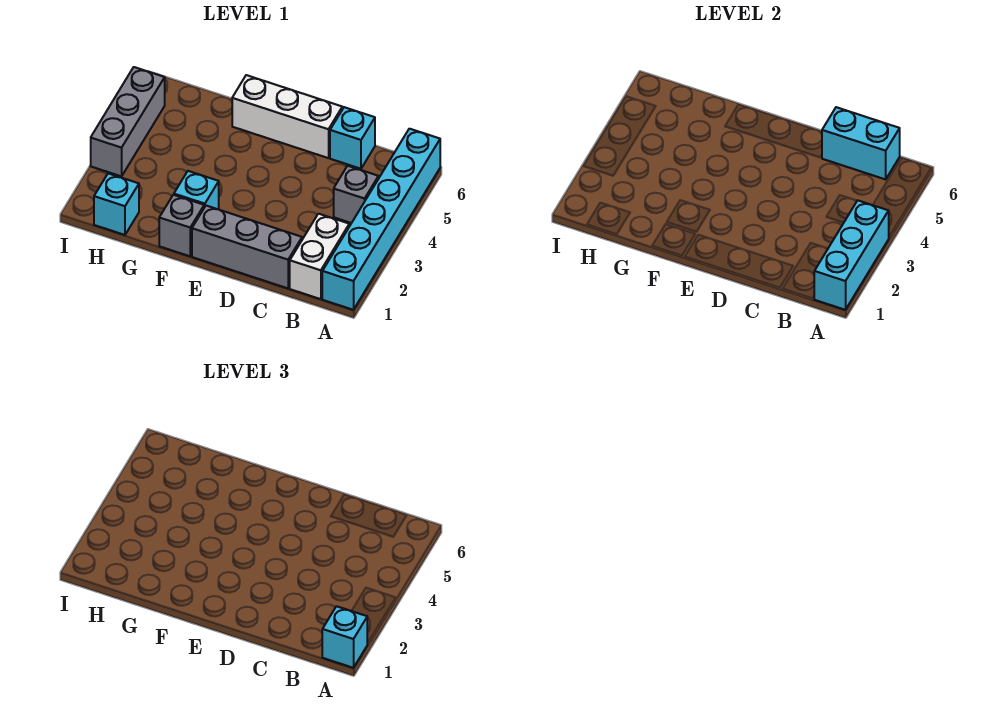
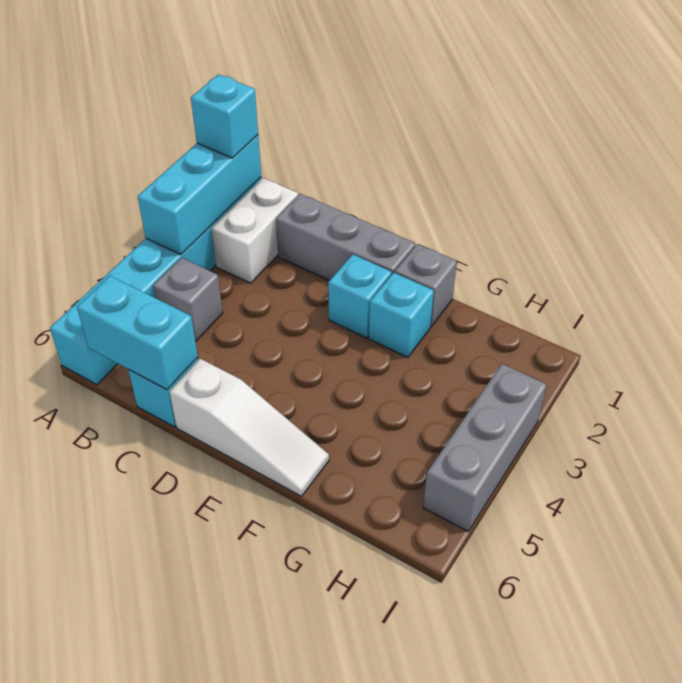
white 1x3 brick [232,75,342,158] -> white 1x3 slope [169,359,329,496]
cyan 1x1 brick [94,173,139,235] -> cyan 1x1 brick moved to [328,255,392,338]

